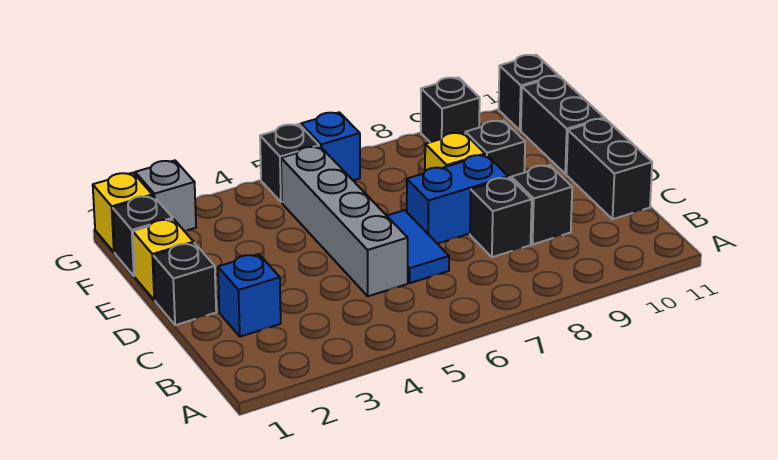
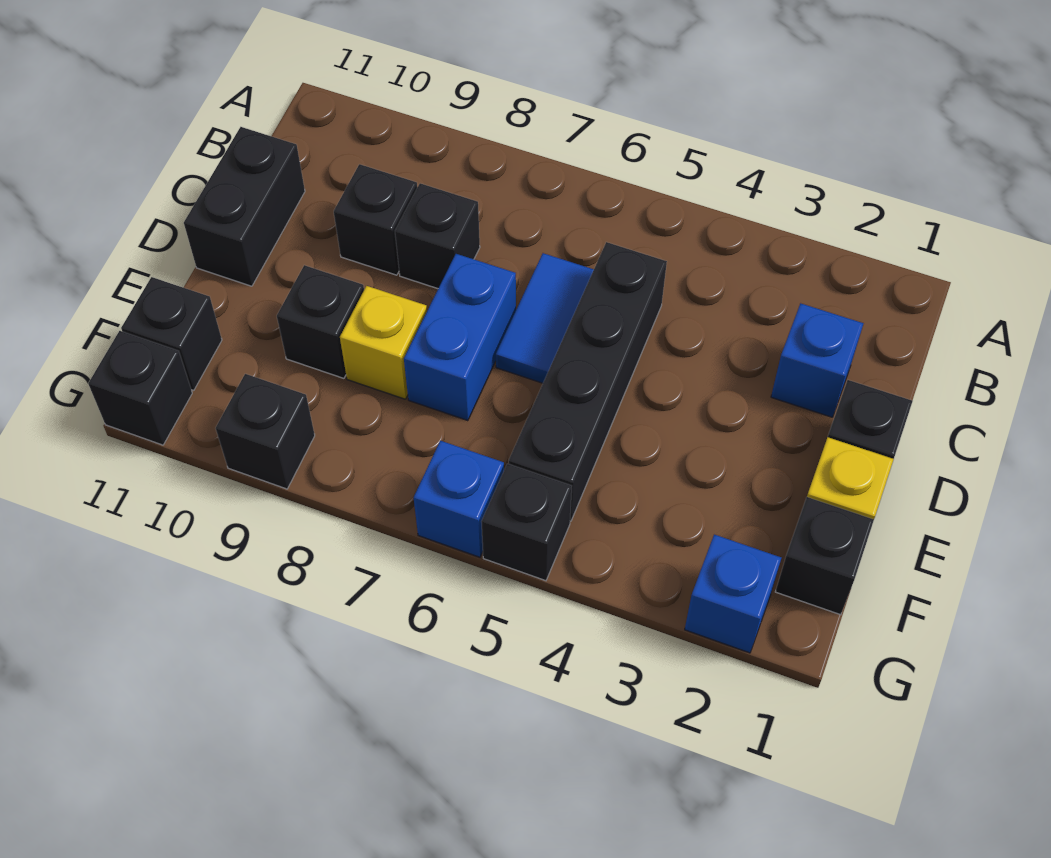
grey 1x4 brick [281,146,408,296] -> black 1x4 brick [509,242,667,521]
blue 1x2 brick [407,155,508,244] -> blue 1x2 brick turned to [404,254,516,421]
black 1x2 brick [521,76,604,174] -> black 1x1 brick [121,277,222,390]
yellow 1x1 brick [93,173,152,252] -> none
grey 1x1 brick [135,160,196,230] -> blue 1x1 brick [685,535,781,653]

